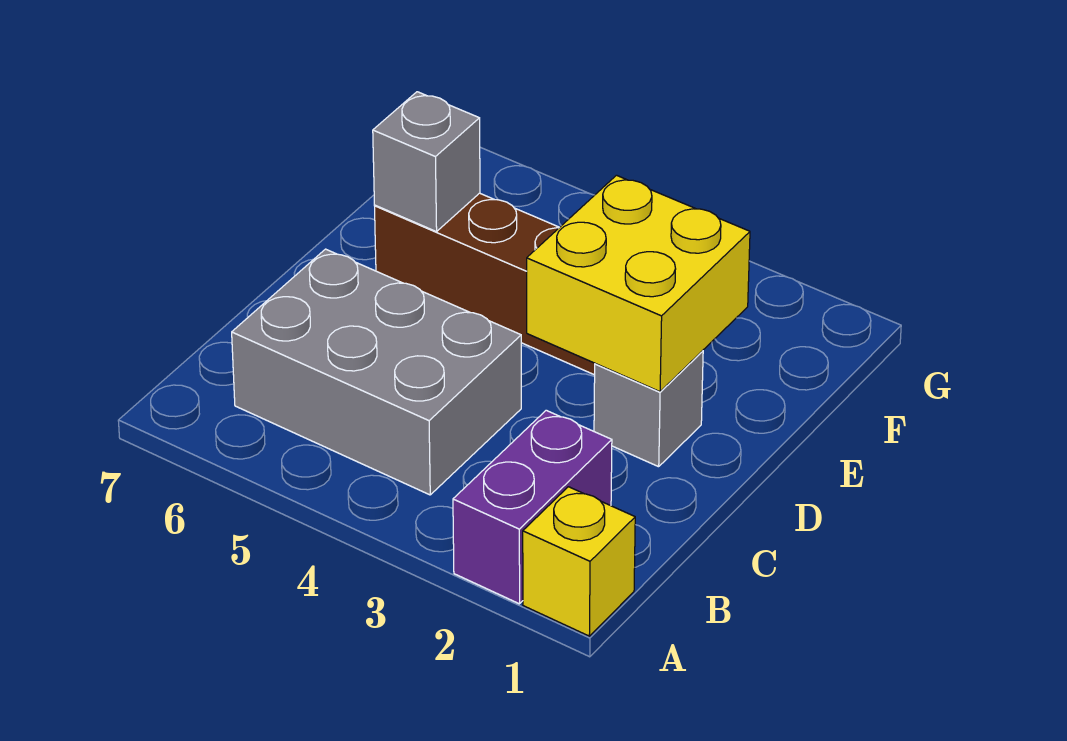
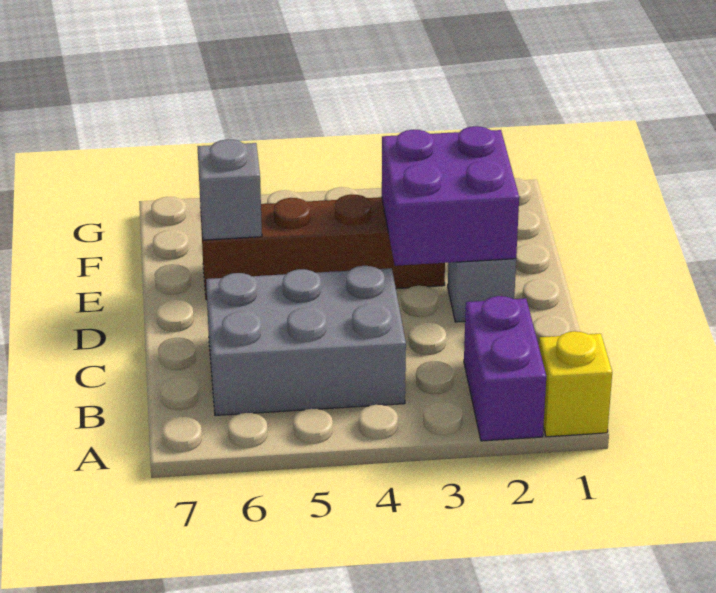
yellow 2x2 brick [527,175,750,392] -> purple 2x2 brick [382,126,519,266]

